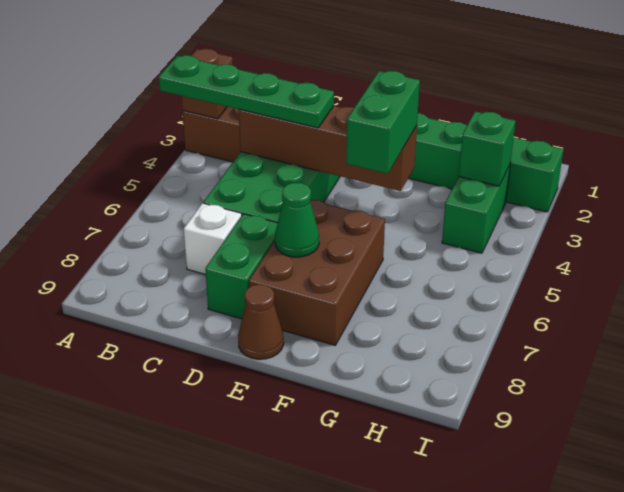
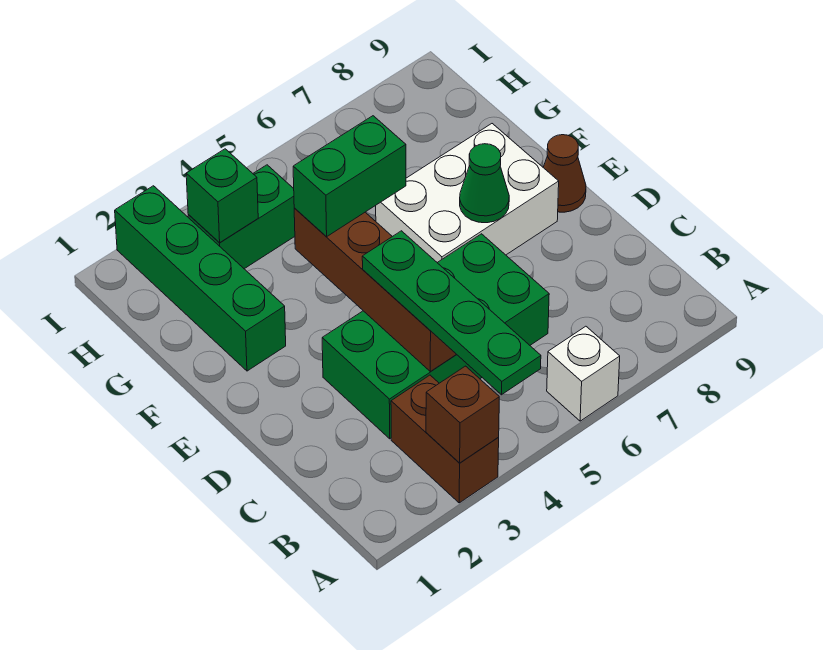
white 1x1 brick [184,203,242,275] -> white 1x1 brick moved to [547,326,620,421]
green 1x2 brick [205,214,278,319] -> none
brown 2x3 brick [249,200,385,345] -> white 2x3 brick [376,124,559,262]

